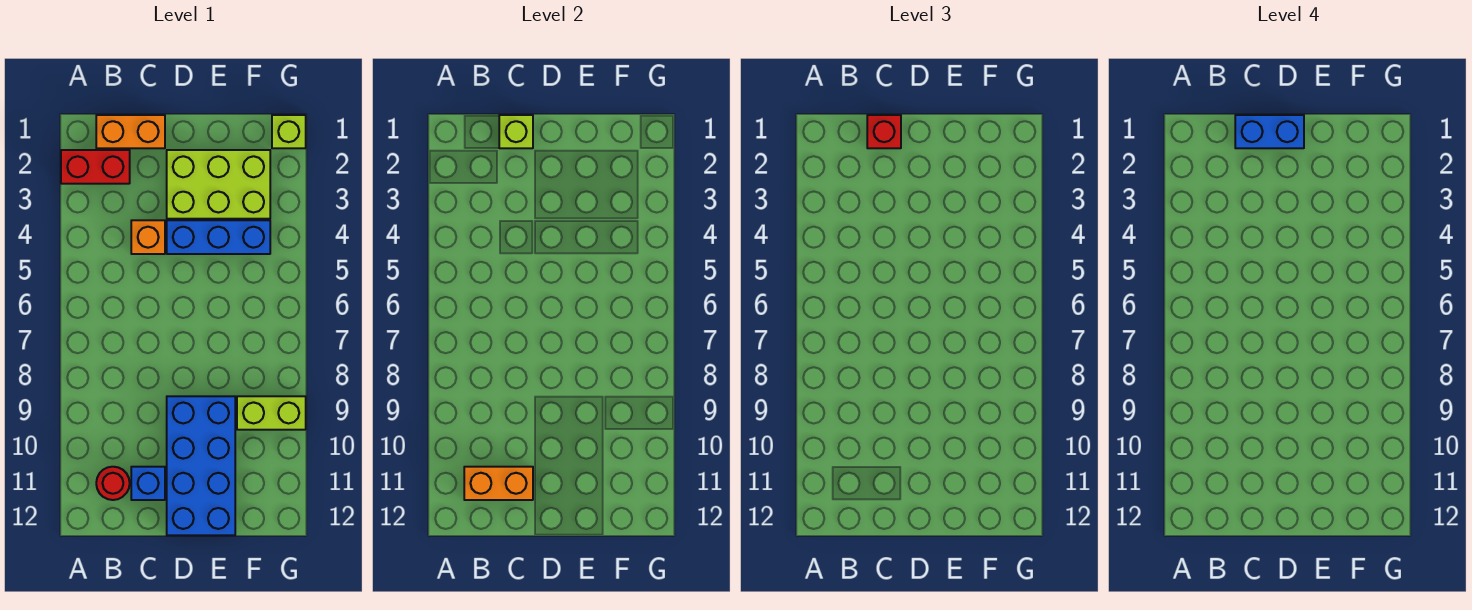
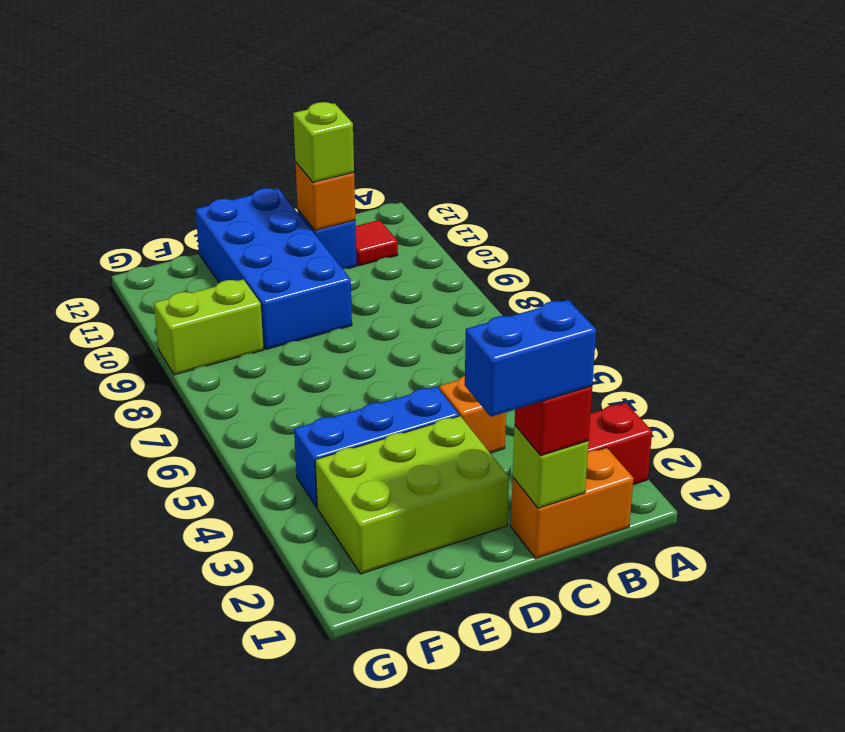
red 1x1 round brick [96,467,130,500] -> red 1x1 tile [356,220,398,266]
orange 1x2 brick [464,467,533,500] -> orange 1x1 brick [295,162,355,230]
lime 1x1 brick [272,115,306,148] -> lime 1x1 brick moved to [293,102,354,182]

